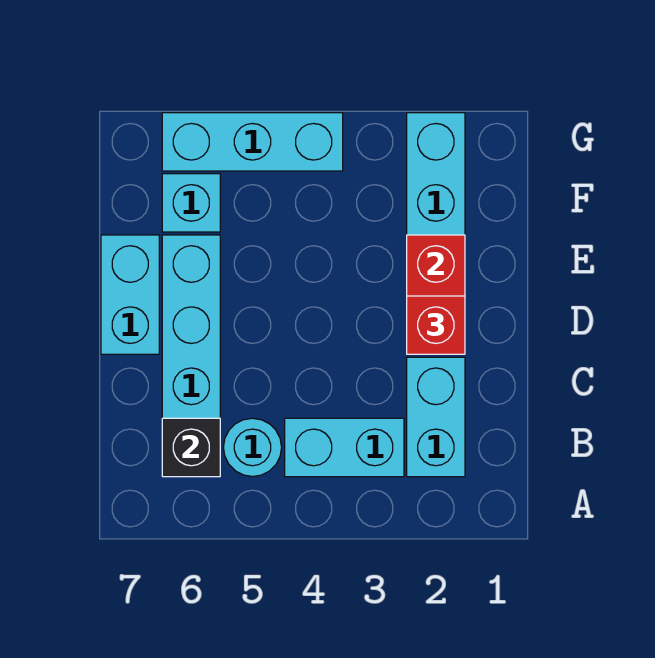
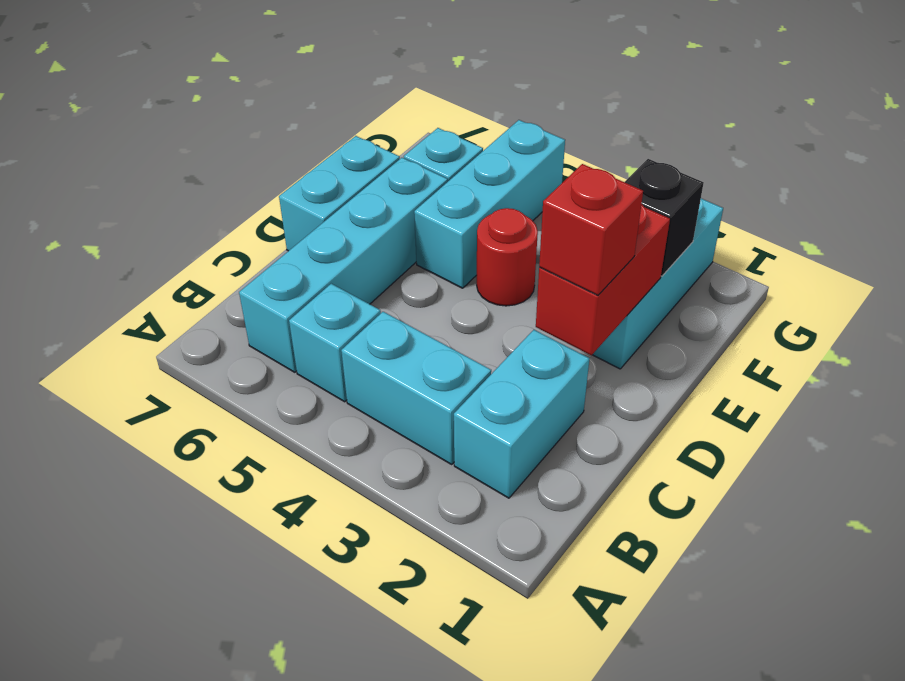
cyan 1x1 round brick [223,418,282,476] -> cyan 1x1 brick [289,284,381,402]
black 1x1 brick [162,418,220,477] -> black 1x1 brick moved to [625,159,704,276]
none -> red 1x1 round brick [477,208,538,306]
cyan 1x3 brick [162,113,343,171] -> cyan 1x3 brick turned to [414,120,565,288]

